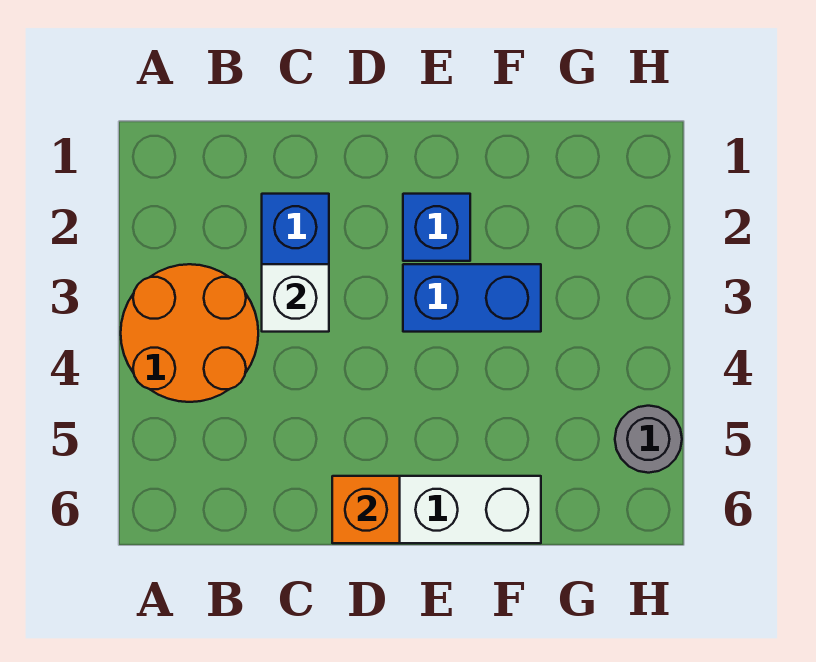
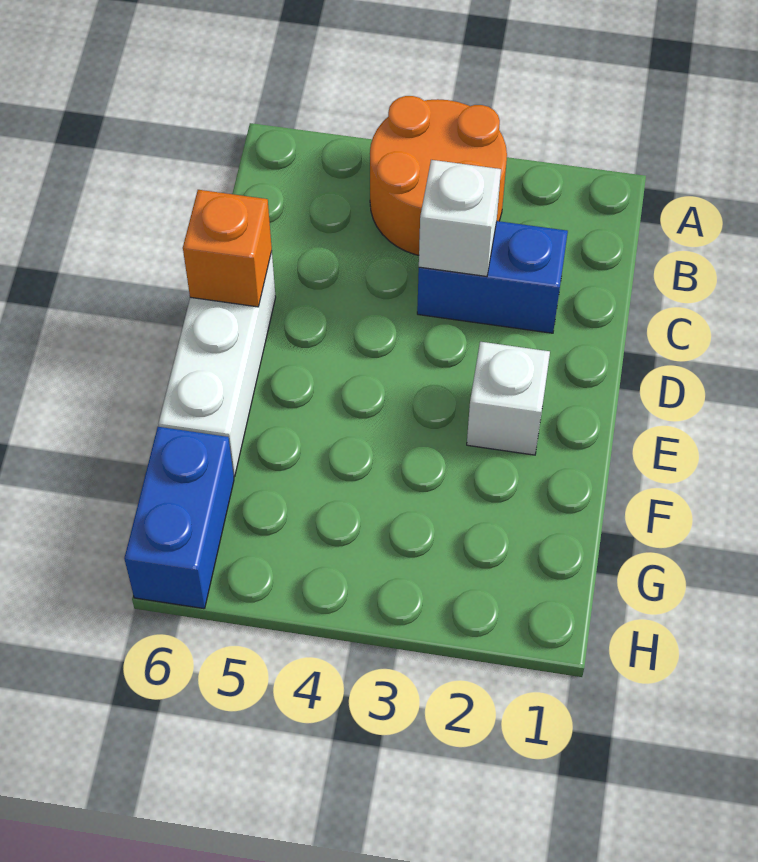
blue 1x1 brick [403,194,470,261] -> white 1x1 brick [467,342,550,455]
blue 1x2 brick [403,264,541,332] -> blue 1x2 brick moved to [124,427,234,609]
grey 1x1 round brick [615,406,682,473] -> none

